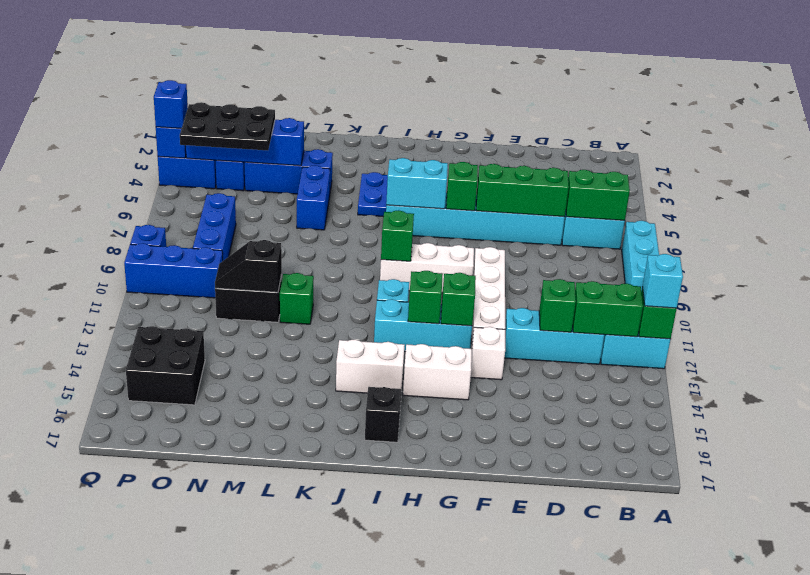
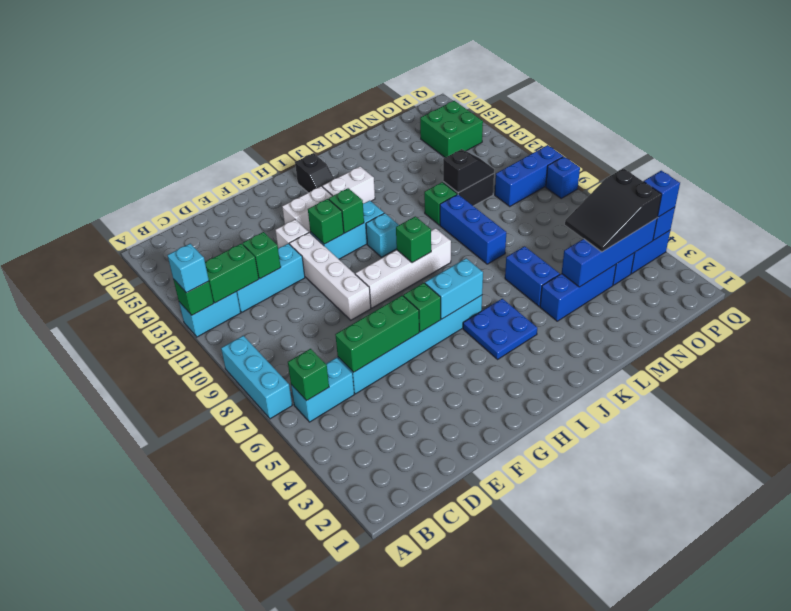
green 1x2 brick [566,170,630,220] -> green 1x1 brick [288,349,329,401]
white 1x3 brick [380,243,474,293] -> white 1x4 brick [355,228,451,308]
black 2x3 plate [180,102,275,150] -> black 2x3 slope [565,168,662,252]
blue 1x3 brick [193,193,236,261] -> blue 1x3 brick moved to [440,194,506,264]
black 2x2 brick [126,326,205,405] -> green 2x2 brick [420,101,483,158]

